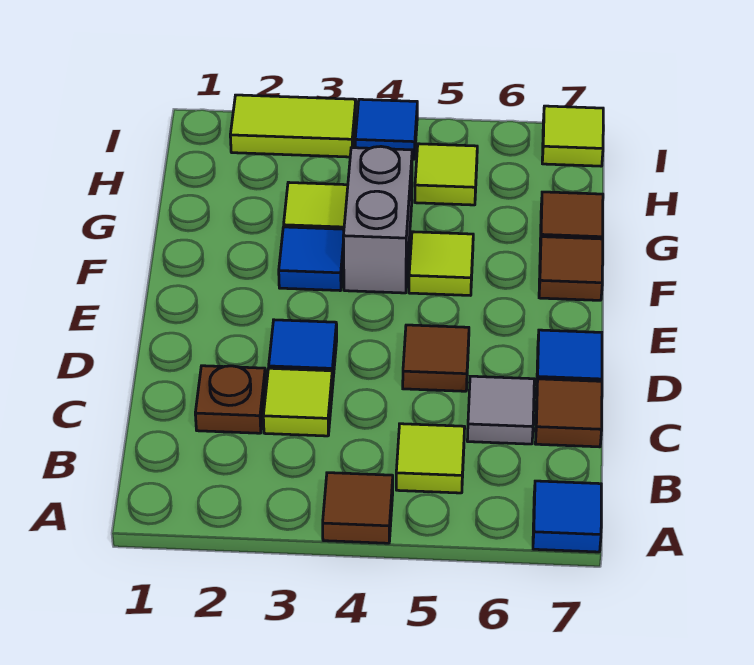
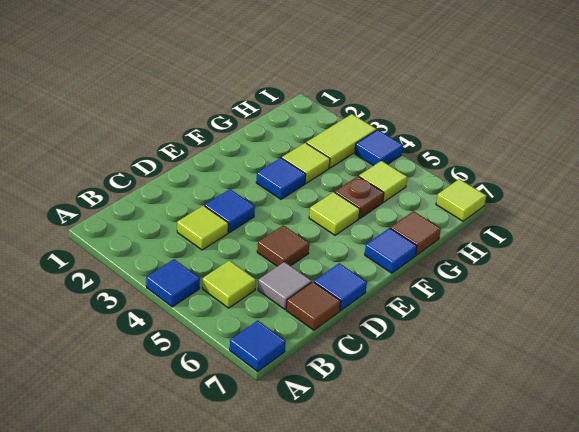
brown 1x1 tile [323,473,393,543] -> blue 1x1 tile [146,259,200,307]
brown 1x1 plate [195,366,266,433] -> brown 1x1 plate moved to [335,176,384,219]
grey 1x2 brick [343,147,412,293] -> none
brown 1x1 tile [539,237,603,300] -> blue 1x1 tile [365,228,417,273]
lime 1x2 tile [230,95,356,157] -> lime 1x2 tile turned to [306,114,376,168]

